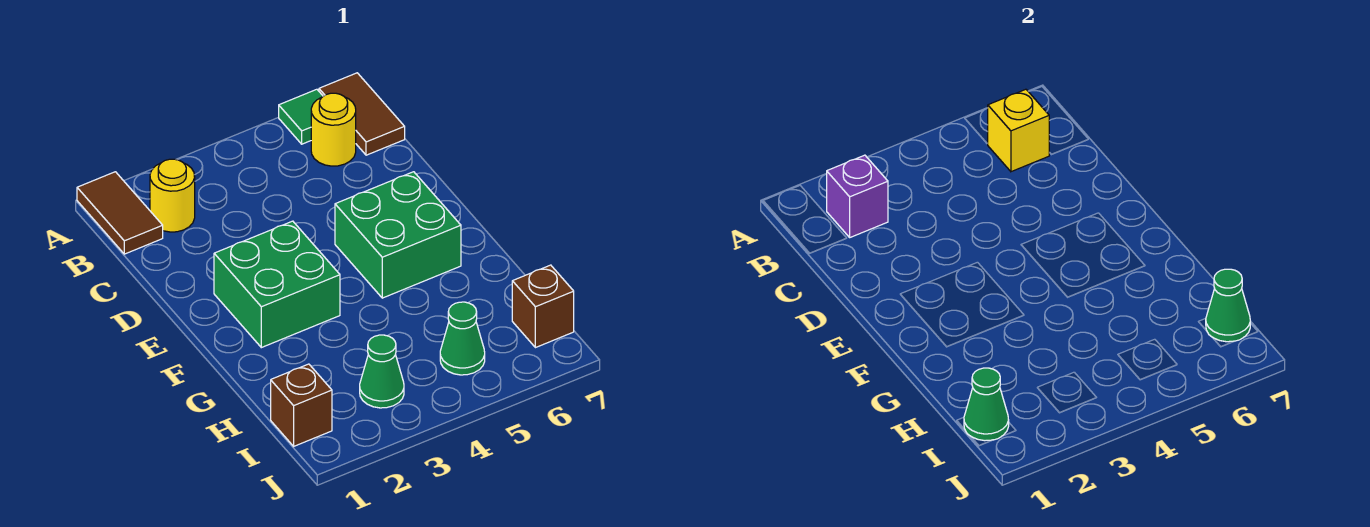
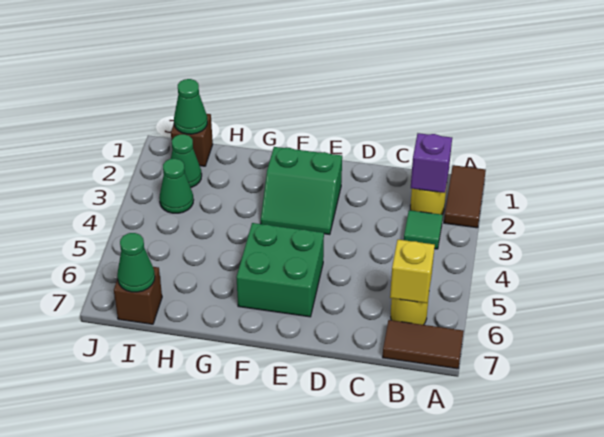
brown 1x2 tile [77,172,163,254] -> brown 1x2 tile turned to [444,165,486,228]
green 1x1 tile [279,89,323,144] -> green 1x1 tile moved to [404,210,443,249]
green 2x2 brick [214,221,340,348] -> green 2x2 slope [261,147,342,235]
green 1x1 cone [440,302,485,375] -> green 1x1 cone moved to [171,134,202,188]

